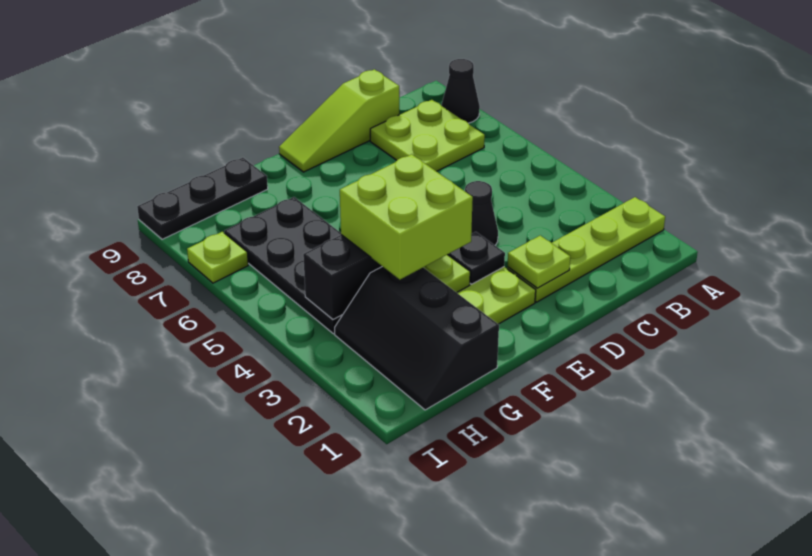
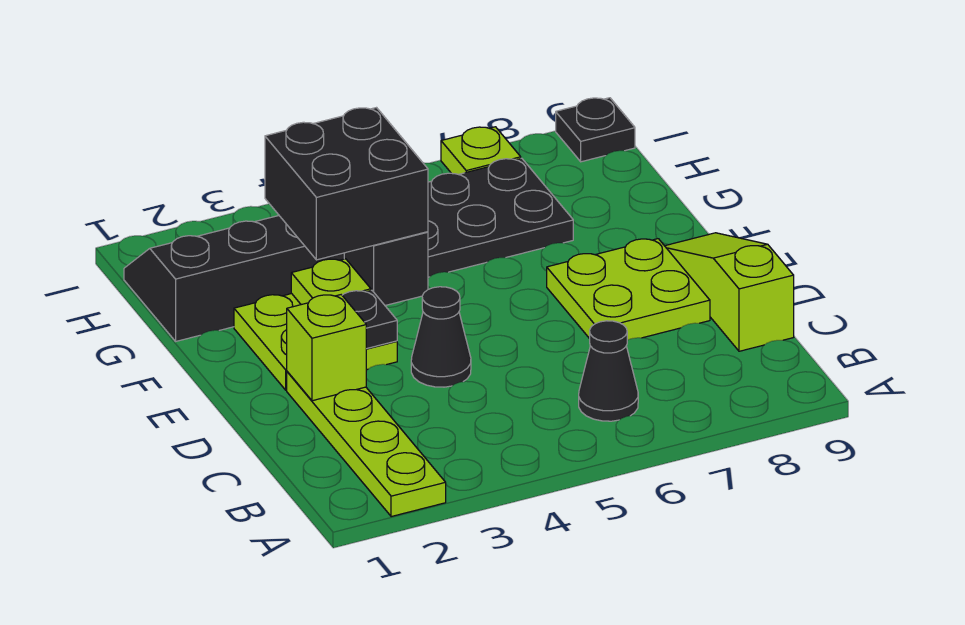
black 1x1 cone [441,59,480,123] -> black 1x1 cone moved to [579,321,638,421]
lime 2x2 plate [370,100,485,171] -> lime 2x2 plate moved to [547,239,710,340]
lime 1x1 plate [507,235,570,288] -> lime 1x1 brick [287,295,366,401]
lime 2x2 brick [340,154,473,279] -> black 2x2 brick [265,108,428,260]
black 1x3 plate [137,158,268,239] -> black 1x1 plate [556,98,635,162]

